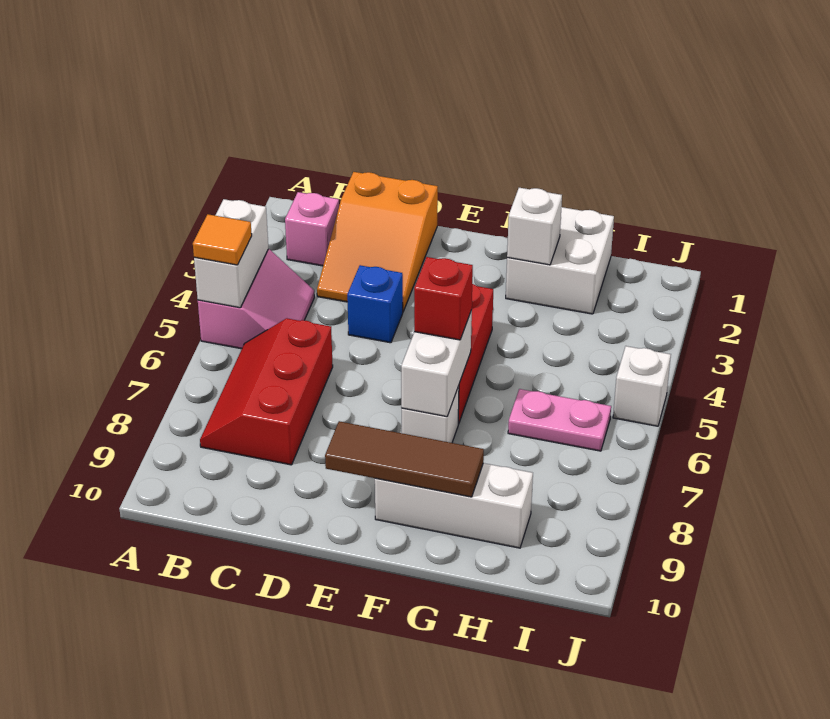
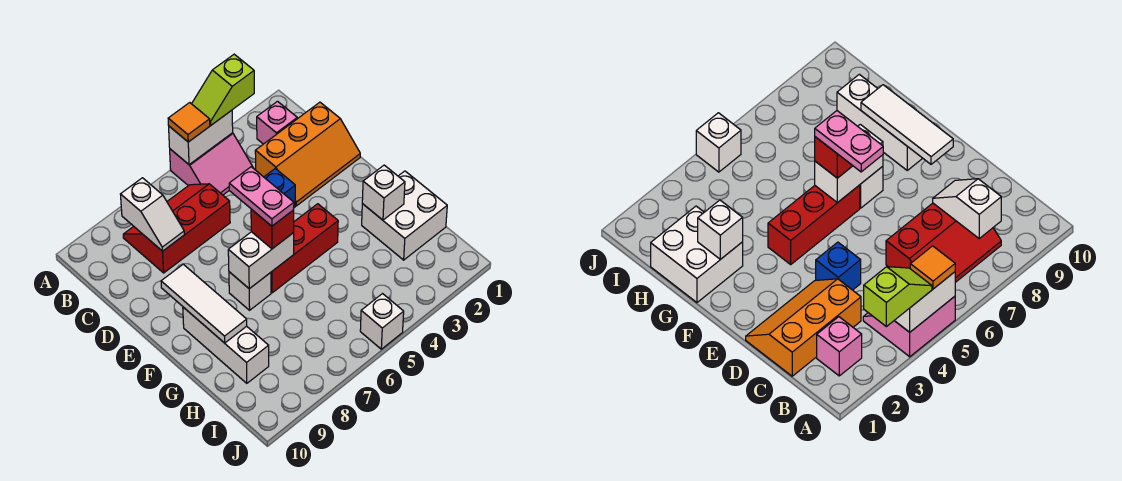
none -> lime 1x2 slope [192,54,254,125]
none -> white 1x2 slope [120,178,184,251]
orange 2x3 slope [317,172,438,311] -> orange 2x3 slope turned to [255,102,360,206]
brown 1x3 tile [325,421,484,497] -> white 1x3 tile [161,264,247,343]
pink 1x2 plate [508,389,611,451] -> pink 1x2 plate moved to [229,167,294,226]

